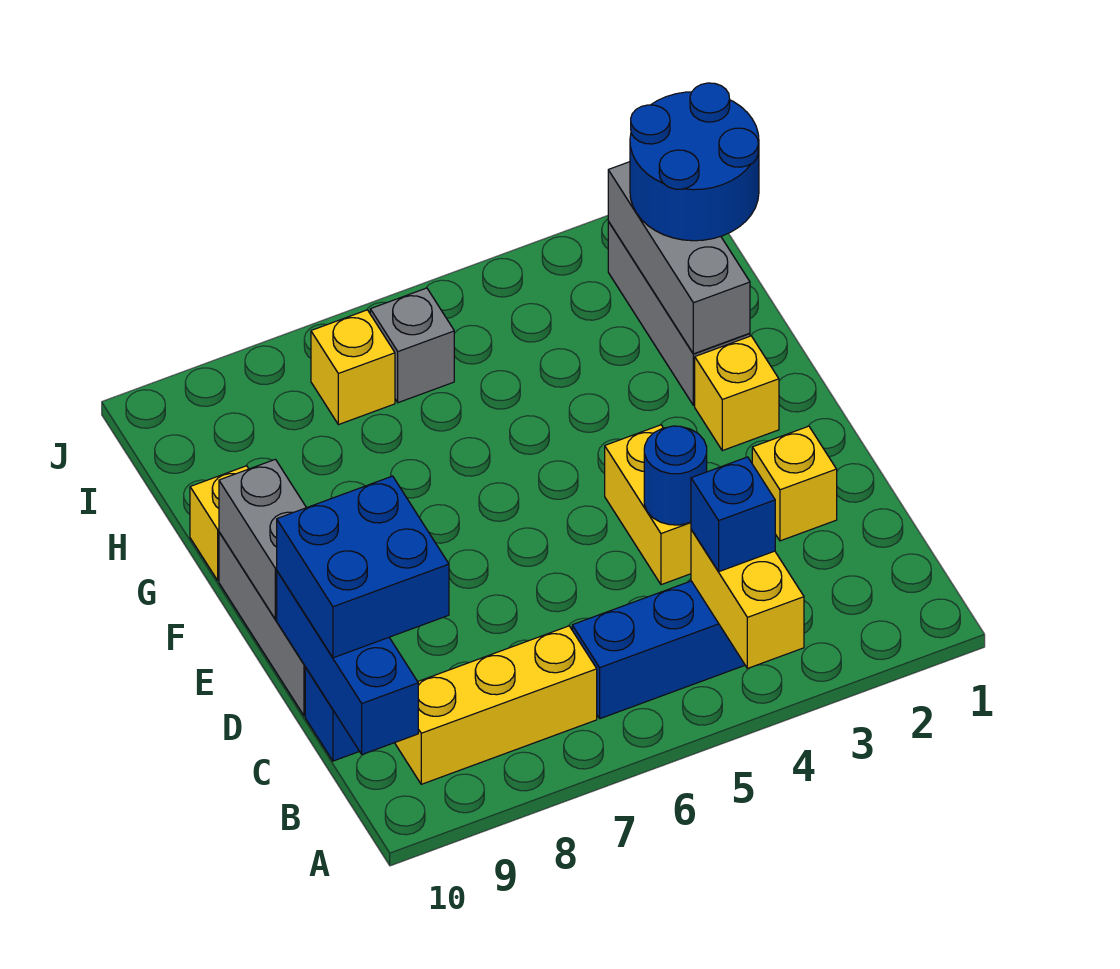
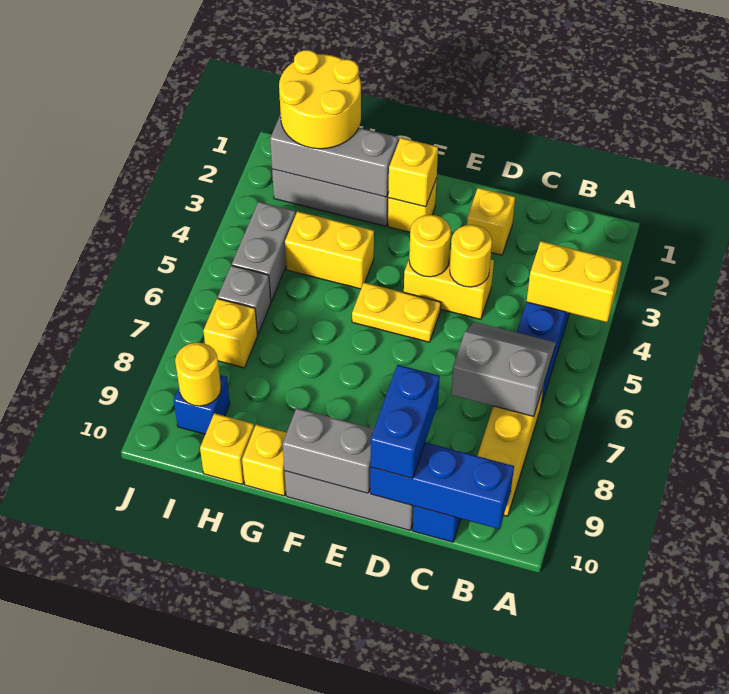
blue 1x1 brick [691,457,775,572] -> blue 1x1 brick moved to [174,375,230,434]
none -> grey 2x2 slope [451,322,556,417]
blue 2x2 brick [277,476,449,658] -> blue 1x2 brick [371,365,440,479]
blue 1x1 round brick [644,426,707,525] -> yellow 1x1 round brick [450,225,492,287]
none -> yellow 1x1 round brick [409,215,451,277]
none -> yellow 1x2 plate [352,283,441,342]
none -> yellow 1x1 brick [388,138,438,207]
none -> yellow 1x2 brick [285,211,374,289]
blue 2x2 round brick [630,83,759,241] -> yellow 2x2 round brick [279,50,361,149]
none -> yellow 1x1 brick [200,413,254,484]
none -> grey 1x2 brick [232,202,296,301]
none -> yellow 1x1 round brick [175,342,221,406]

